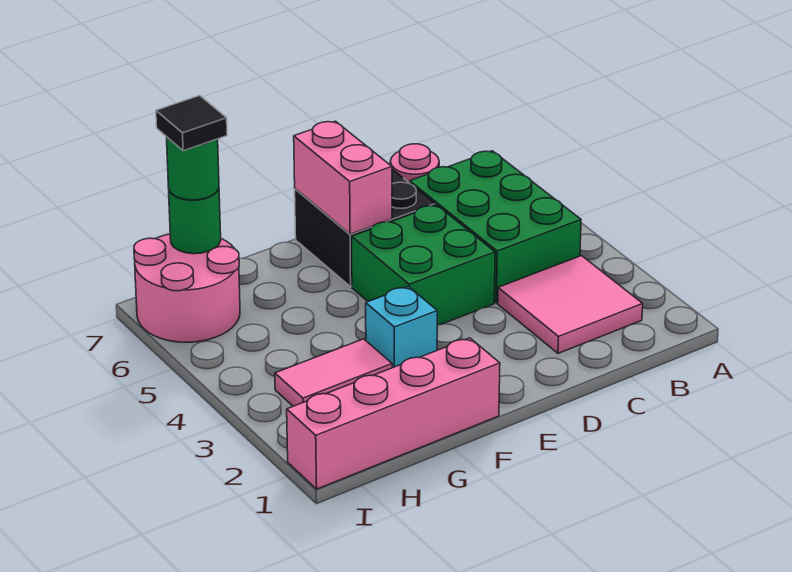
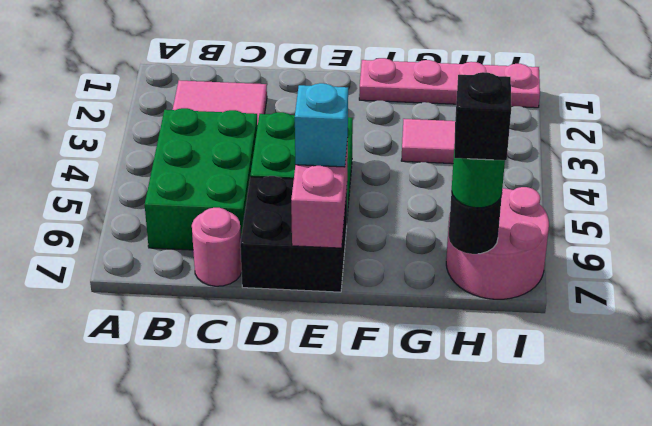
pink 1x4 brick [287,338,500,489] -> pink 1x4 plate [359,58,540,108]
cyan 1x1 brick [366,287,437,368] -> cyan 1x1 brick moved to [295,83,348,167]
green 1x1 round brick [168,187,221,254] -> black 1x1 round brick [449,191,502,254]
black 1x1 tile [156,95,227,151] -> black 1x1 brick [454,72,511,160]

